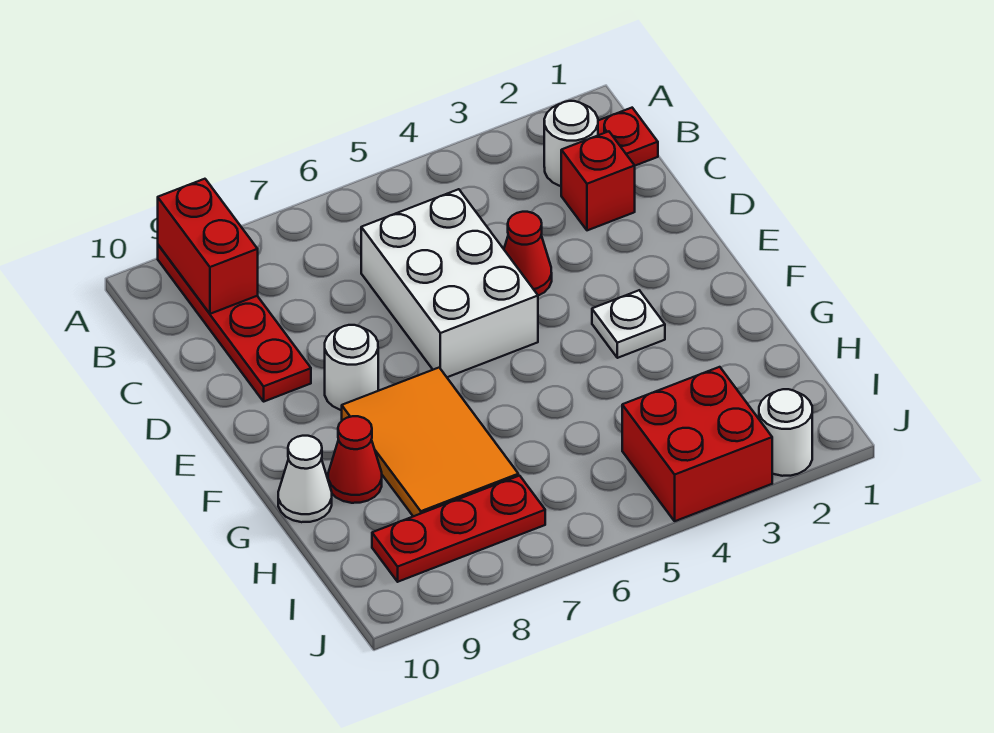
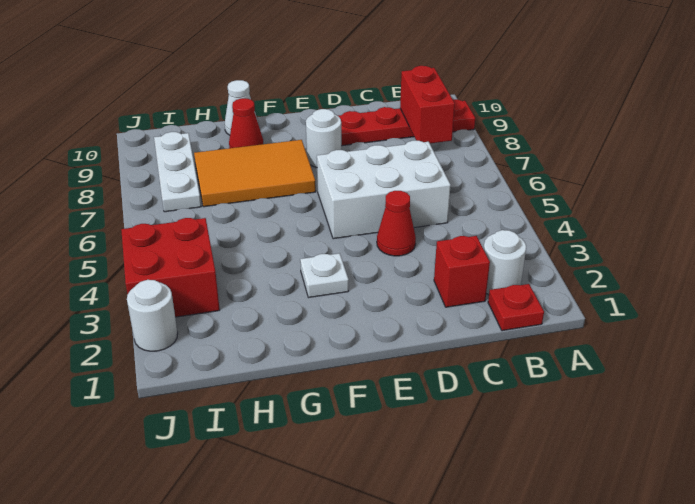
red 1x2 brick [158,179,258,314] -> red 1x2 brick turned to [400,66,455,143]
red 1x3 plate [372,476,545,582] -> white 1x3 plate [154,132,201,212]

